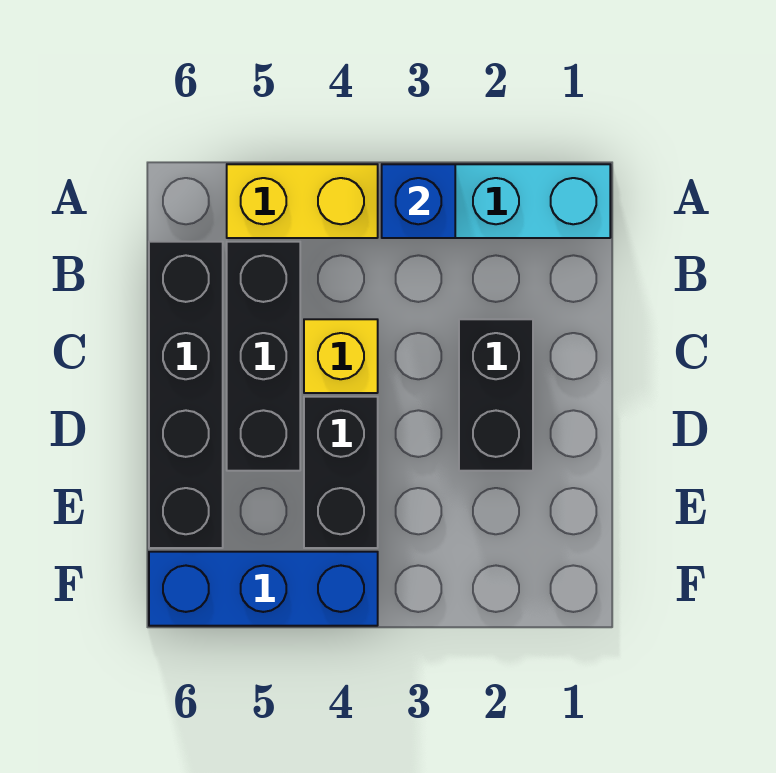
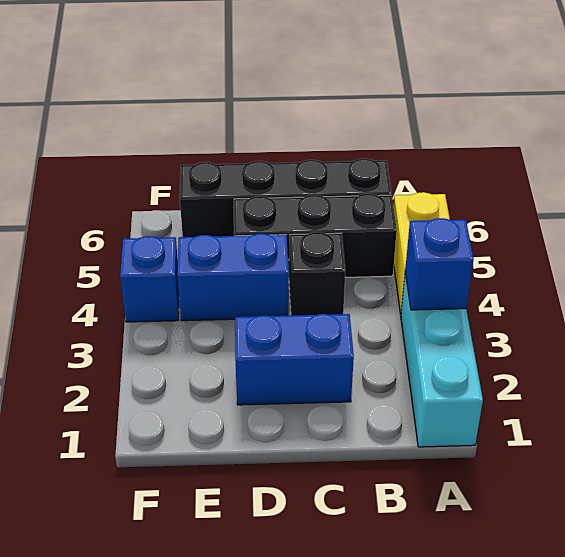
black 1x2 brick [459,319,533,471] -> blue 1x2 brick [235,314,354,405]
yellow 1x1 brick [304,319,378,393] -> black 1x1 brick [289,232,345,316]
black 1x2 brick [304,397,378,548] -> blue 1x2 brick [177,234,289,321]
blue 1x3 brick [149,552,378,626] -> blue 1x1 brick [120,236,179,322]

